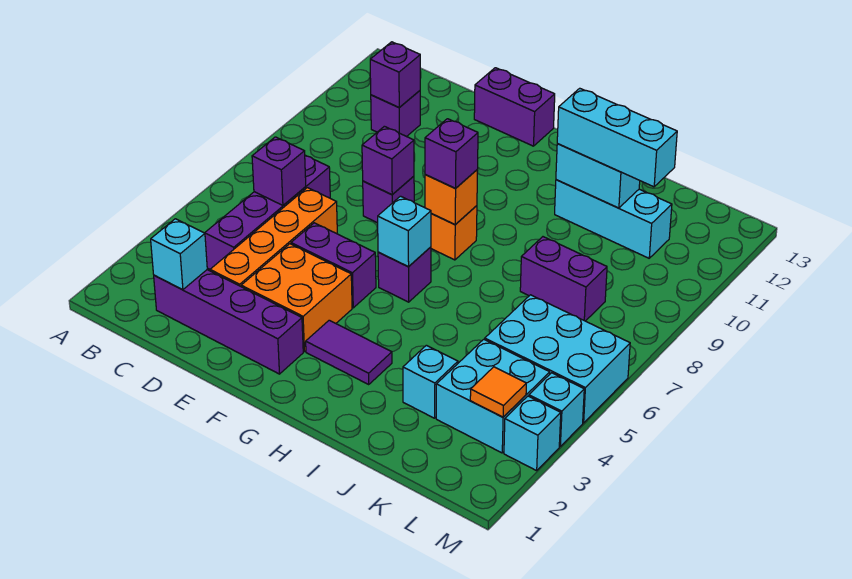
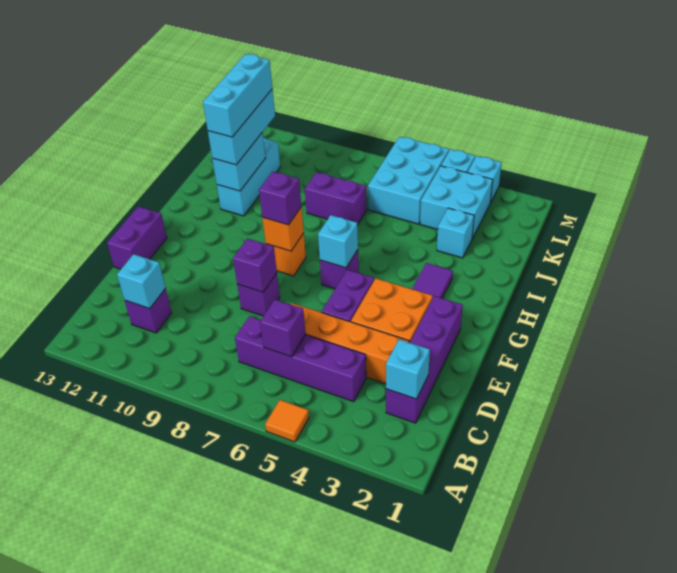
purple 1x1 brick [370,42,420,107] -> cyan 1x1 brick [117,254,165,309]
none -> cyan 1x3 brick [203,54,272,137]
purple 1x2 brick [520,237,607,321] -> purple 1x2 brick turned to [305,172,367,225]
orange 1x1 tile [470,367,526,417] -> orange 1x1 tile moved to [265,400,309,442]

